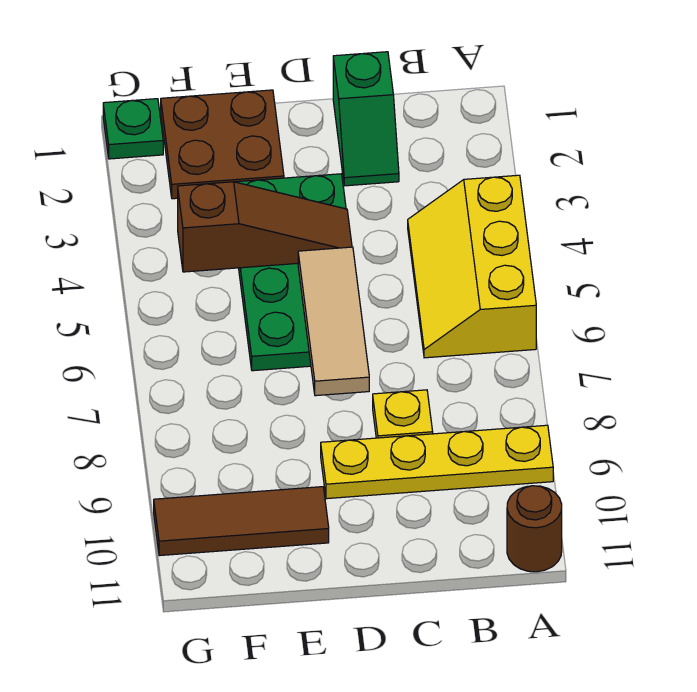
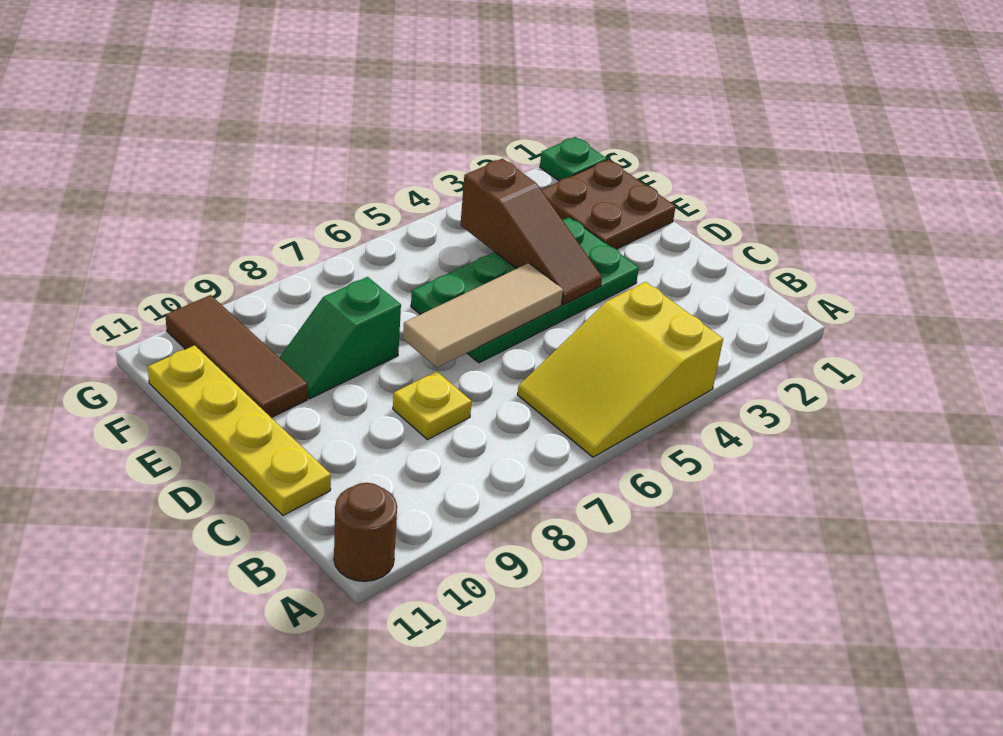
yellow 2x3 slope [408,175,536,358] -> yellow 2x3 slope turned to [517,282,723,457]
yellow 1x4 plate [321,425,553,499] -> yellow 1x4 plate moved to [148,345,331,516]
green 1x2 slope [333,52,399,186] -> green 1x2 slope moved to [279,277,401,399]

